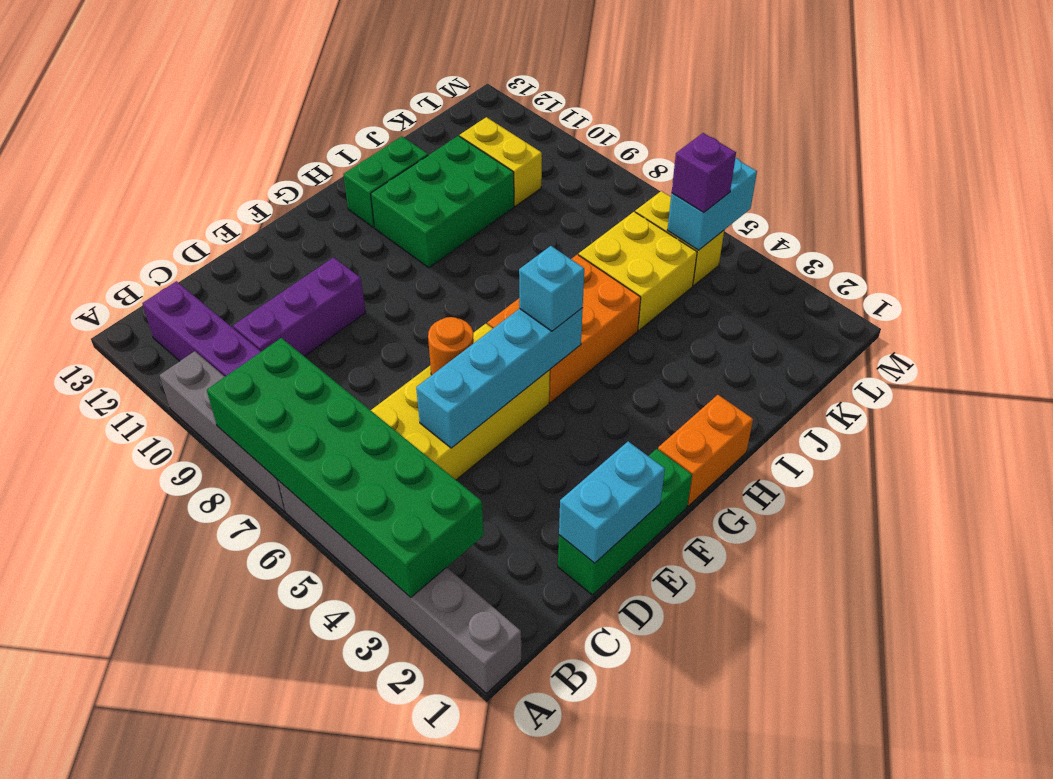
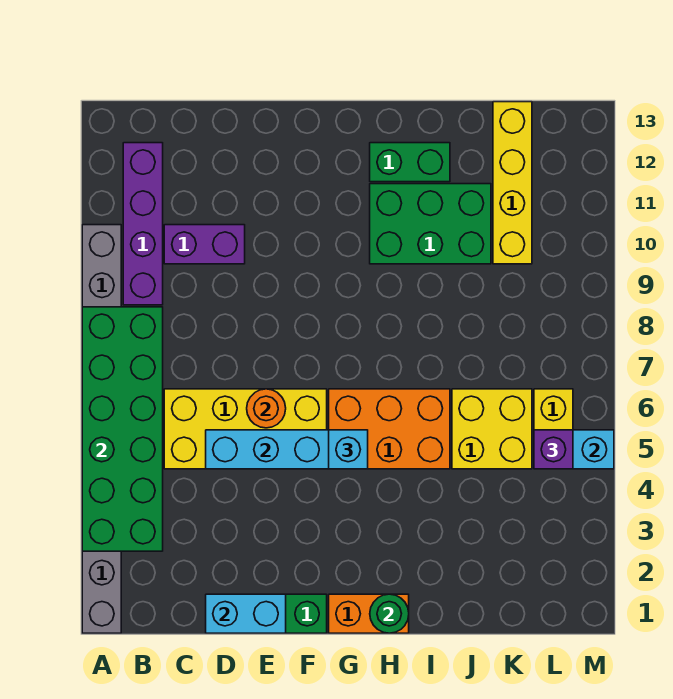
purple 1x3 brick [233,257,366,356] -> purple 1x2 brick [164,225,245,264]
none -> green 1x1 round brick [370,594,409,633]
yellow 1x2 brick [460,117,542,206] -> yellow 1x4 brick [493,102,532,264]

